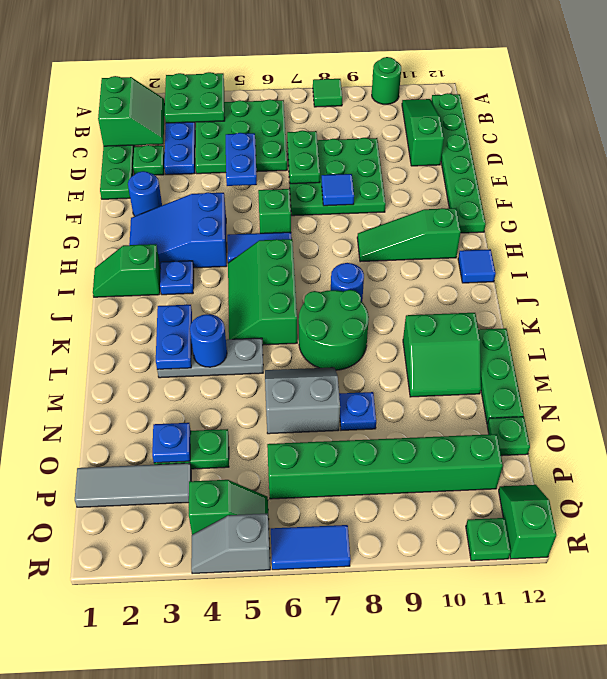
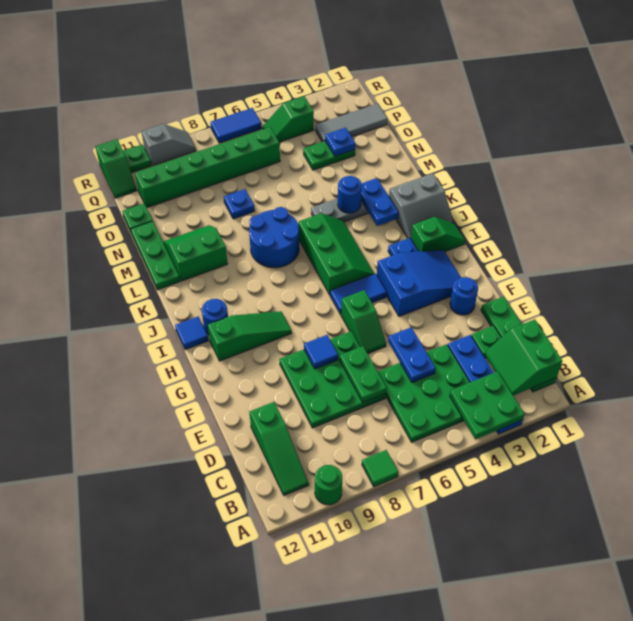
green 1x6 plate [431,93,486,233] -> none
blue 1x1 round brick [331,263,364,302] -> blue 1x1 round brick moved to [202,299,228,335]
green 2x2 round brick [299,290,369,370] -> blue 2x2 round brick [249,207,299,268]
grey 2x2 slope [265,367,340,434] -> grey 2x2 slope moved to [389,173,454,238]
grey 1x2 slope [191,514,270,574] -> grey 1x2 slope moved to [141,124,196,165]

